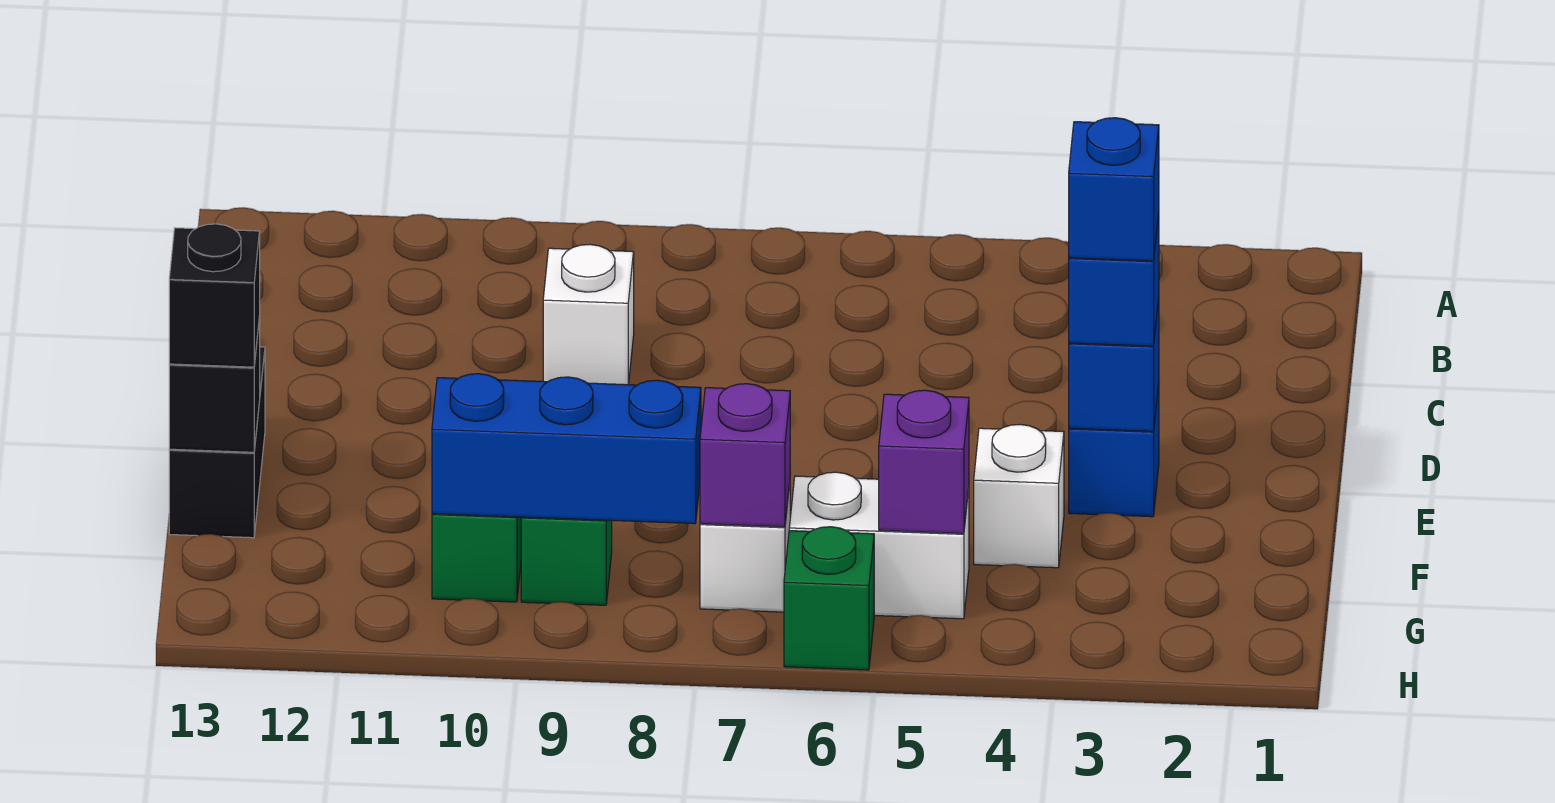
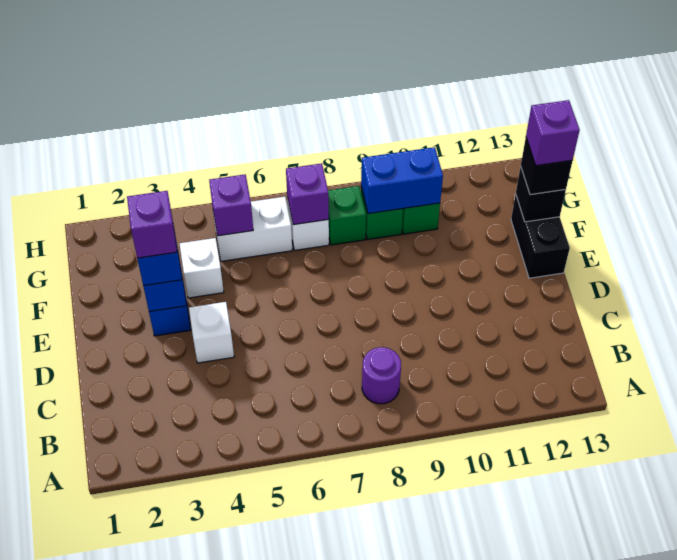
none -> purple 1x1 round brick [362,347,401,404]
white 1x1 brick [543,244,634,385] -> white 1x1 brick moved to [189,302,234,363]
blue 1x1 brick [1069,118,1159,261] -> purple 1x1 brick [127,191,177,258]
none -> purple 1x1 brick [526,100,580,166]
blue 1x3 brick [432,374,701,524] -> blue 1x2 brick [361,147,443,214]
green 1x1 brick [784,527,874,670] -> green 1x1 brick moved to [328,186,366,245]

